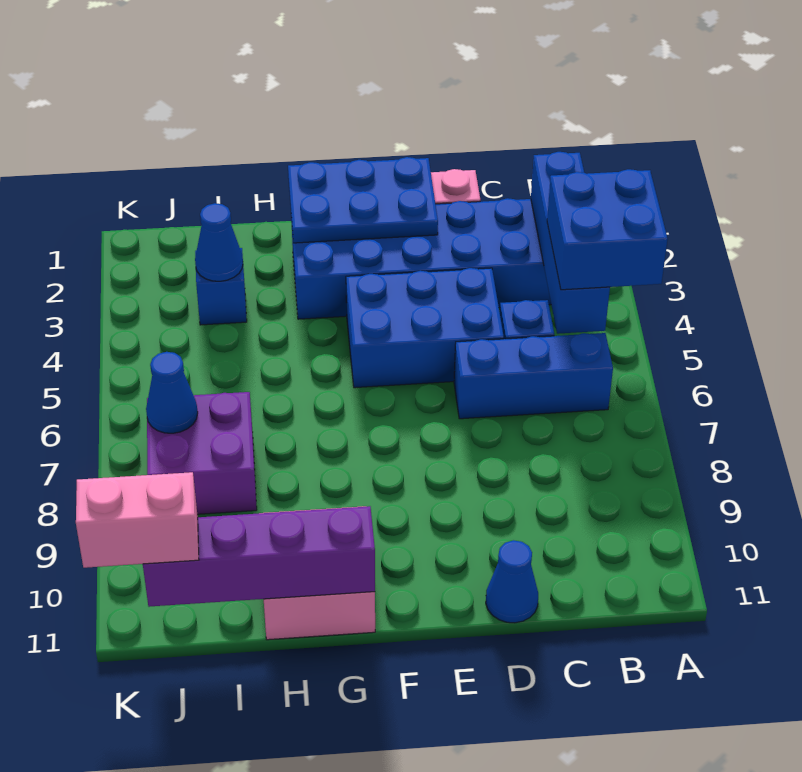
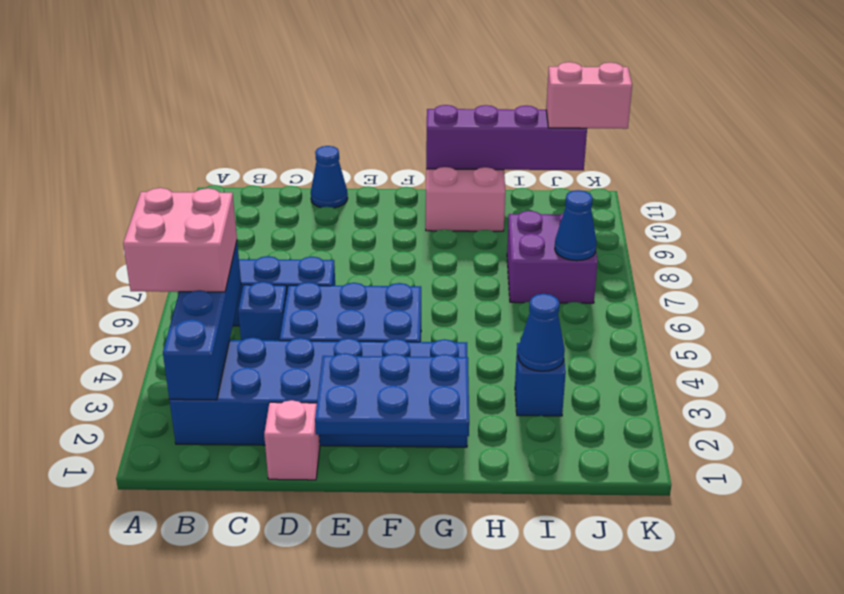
blue 2x2 brick [547,169,668,290] -> pink 2x2 brick [123,188,237,292]

